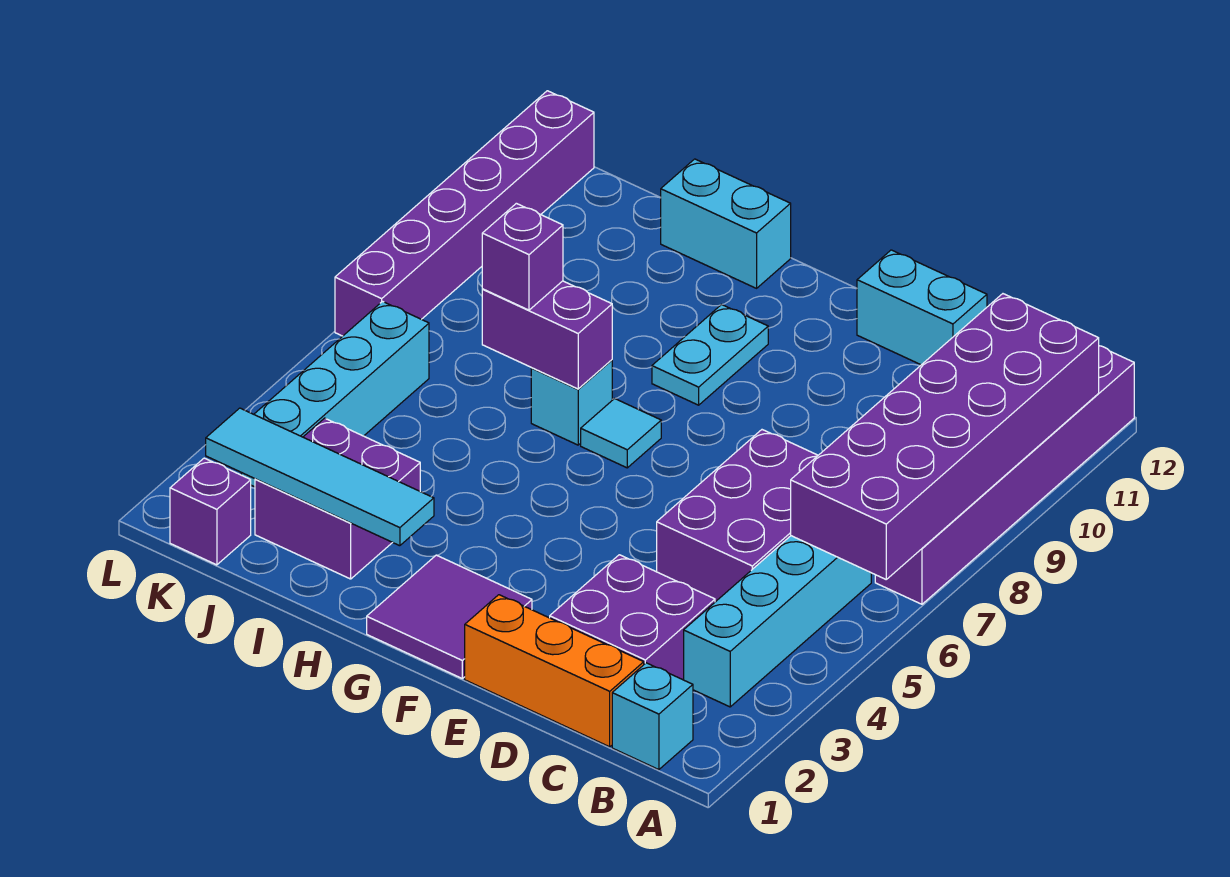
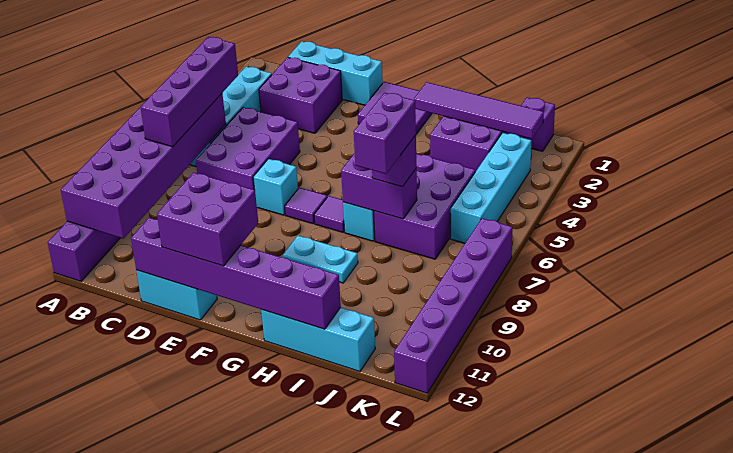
cyan 1x1 brick [612,663,693,770] -> cyan 1x1 brick moved to [253,159,298,215]
none -> purple 1x4 brick [141,37,238,147]
orange 1x3 brick [465,595,644,747] -> cyan 1x3 brick [288,41,383,105]
none -> purple 1x6 brick [131,217,341,329]
none -> purple 2x2 brick [157,172,258,266]
none -> purple 1x1 tile [285,188,327,224]
cyan 1x1 tile [581,399,661,468] -> purple 1x1 tile [314,196,345,232]
cyan 1x2 plate [652,305,768,405] -> cyan 1x2 plate turned to [283,236,358,283]
cyan 1x4 tile [206,408,434,546] -> purple 1x4 tile [414,82,544,139]
cyan 1x2 brick [661,159,791,288] -> cyan 1x3 brick [261,307,375,372]
none -> purple 2x3 brick [374,154,475,259]
none -> purple 1x2 brick [354,93,416,174]

